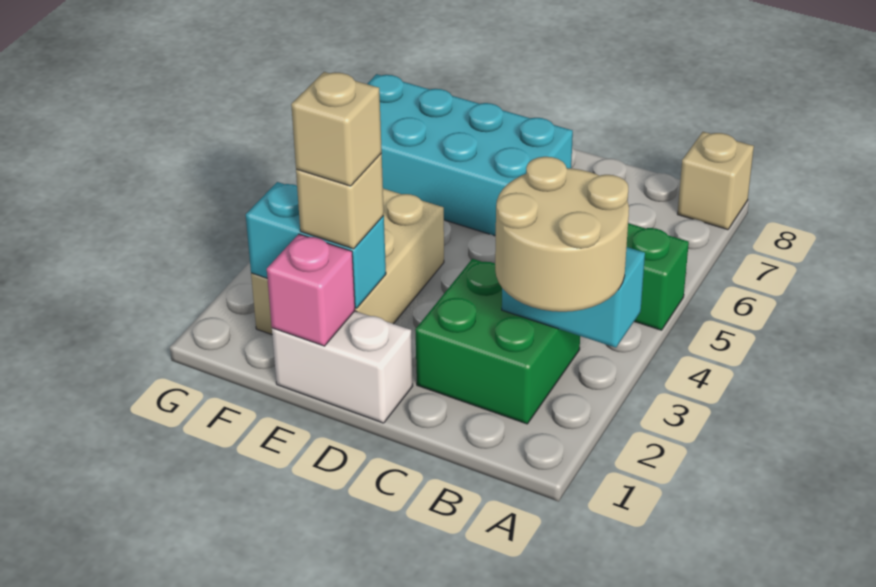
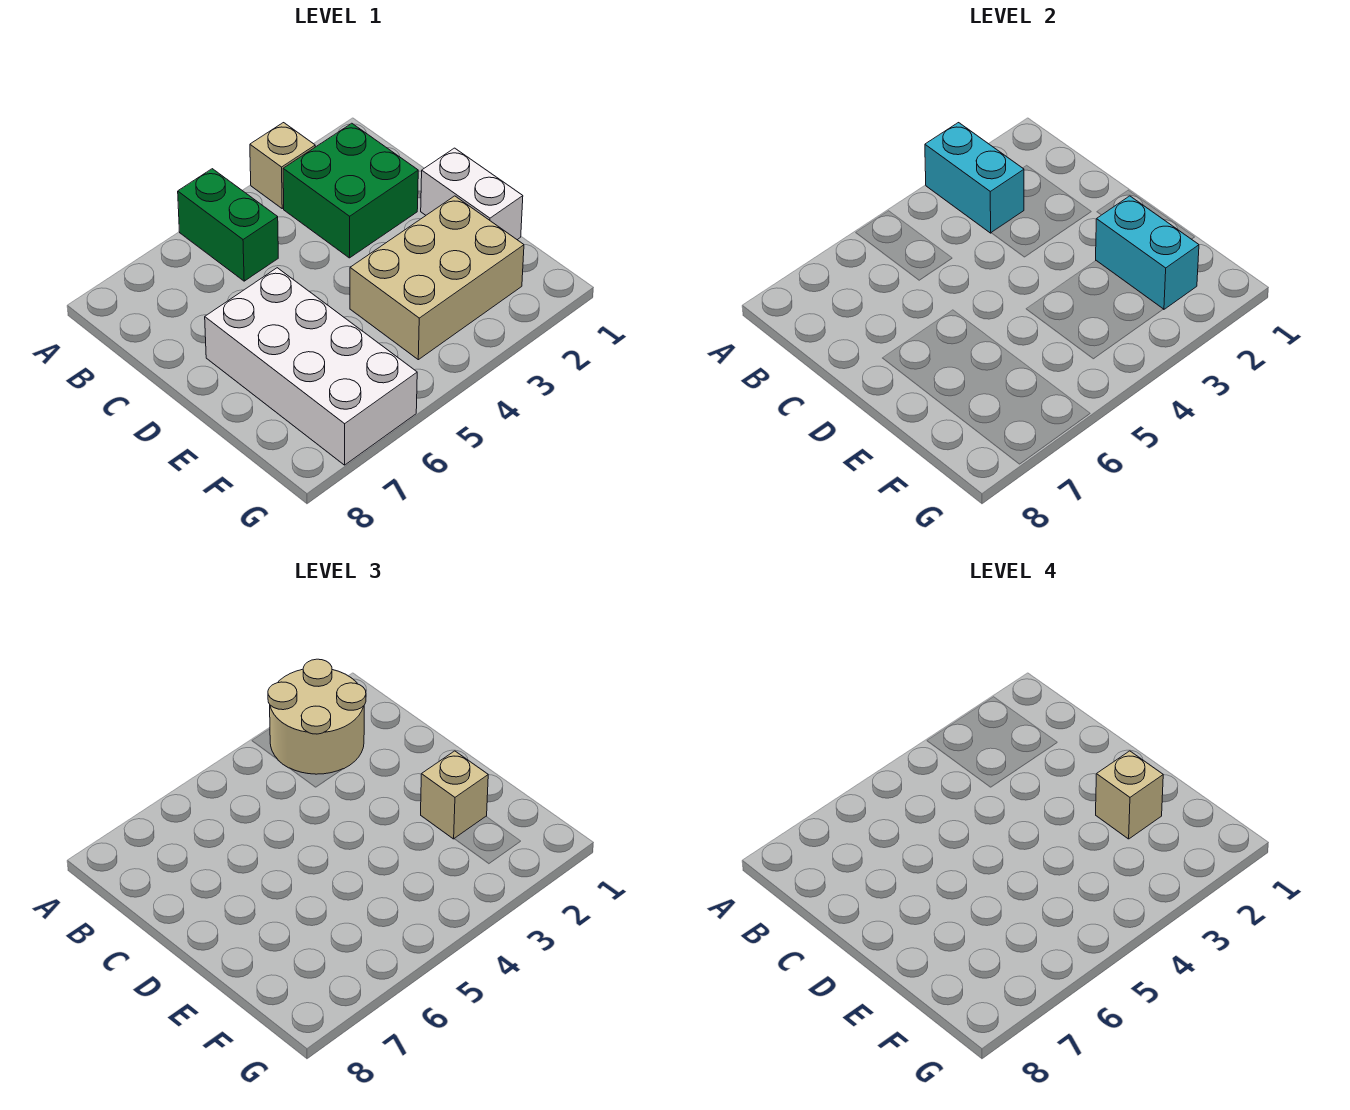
tan 1x1 brick [678,132,754,230] -> tan 1x1 brick moved to [250,123,315,208]
cyan 2x4 brick [367,74,573,236] -> white 2x4 brick [205,268,417,465]
pink 1x1 brick [267,234,355,346] -> none

